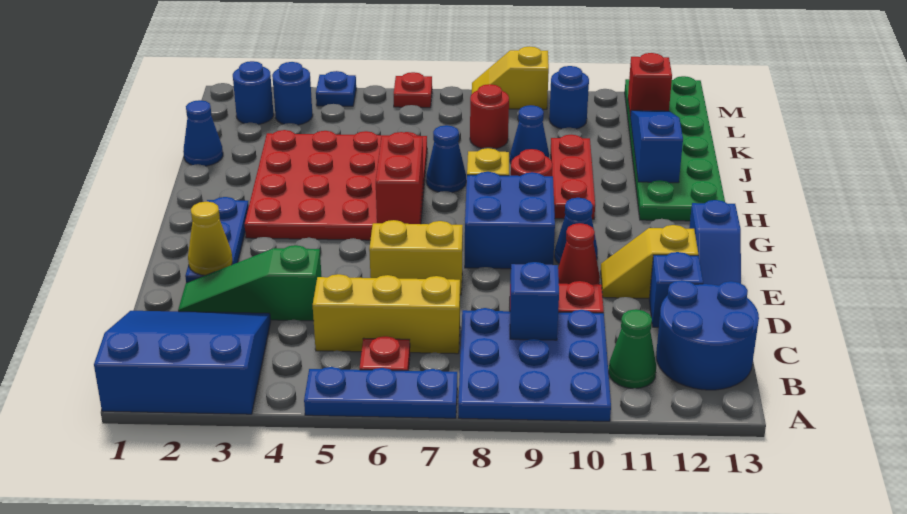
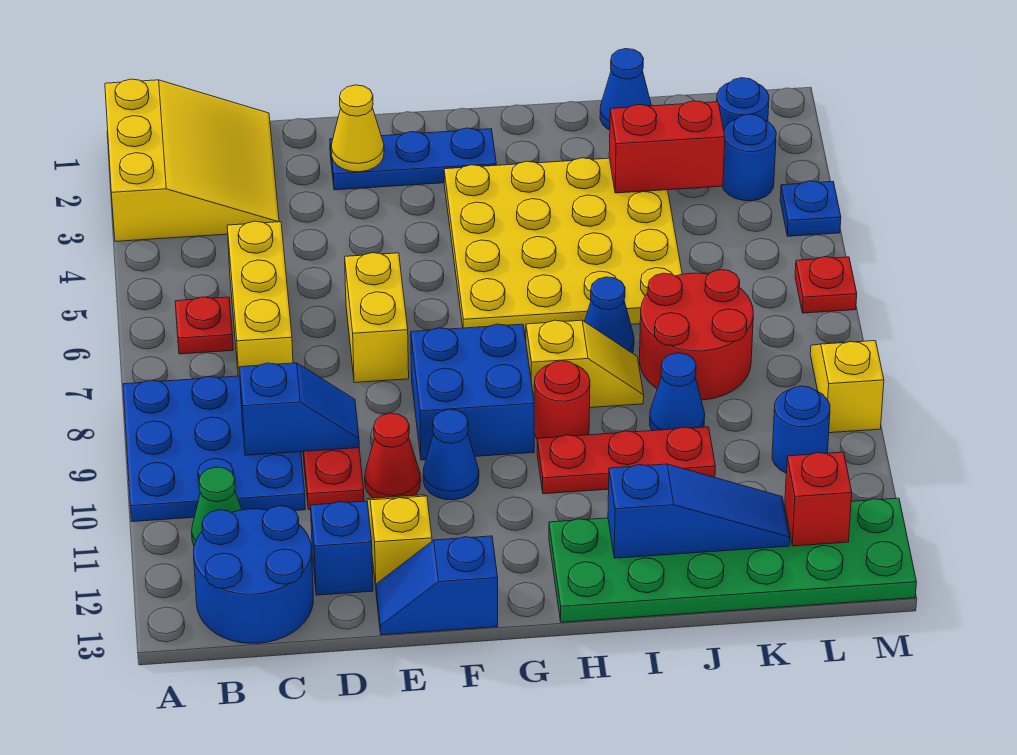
blue 3x3 slope [94,311,271,414] -> yellow 3x3 slope [105,79,279,241]
blue 1x3 plate [304,367,457,418] -> none
green 1x3 slope [178,245,322,321] -> none
red 4x4 plate [245,130,427,240] -> yellow 4x4 plate [444,158,682,331]
red 1x2 brick [376,132,423,224] -> red 1x2 brick moved to [609,101,725,193]
red 1x1 round brick [470,84,509,149] -> red 2x2 round brick [640,270,753,400]

